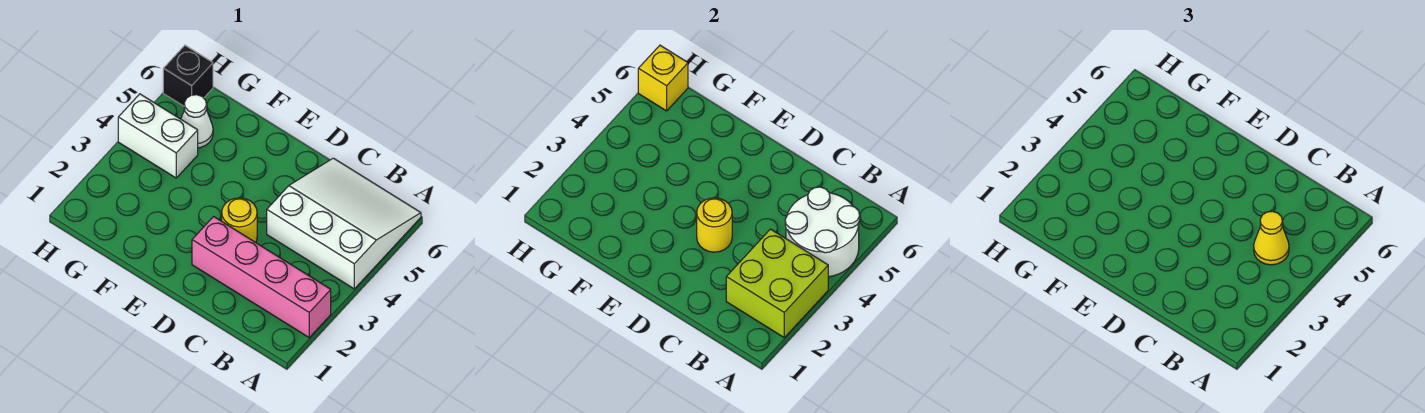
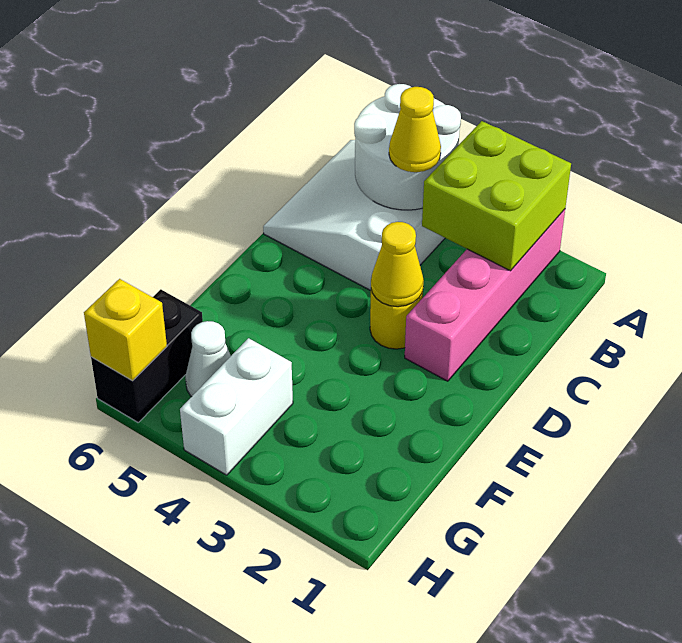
yellow 1x1 round brick [697,198,732,252] -> yellow 1x1 cone [371,222,424,307]
black 1x1 brick [163,45,213,106] -> black 1x2 brick [91,289,203,422]

